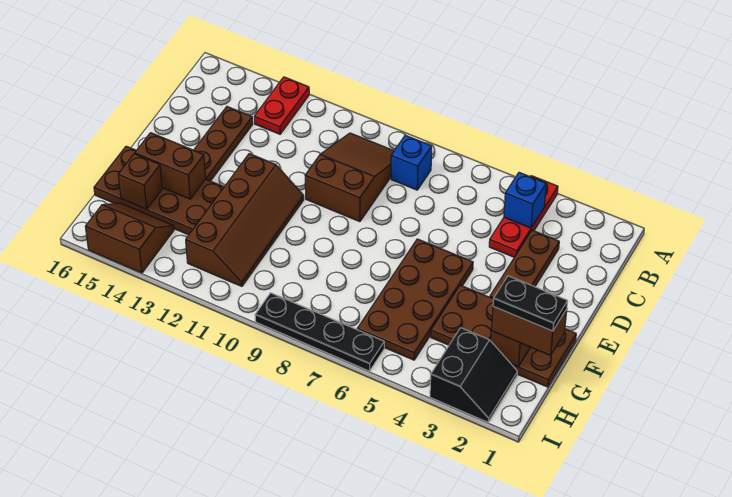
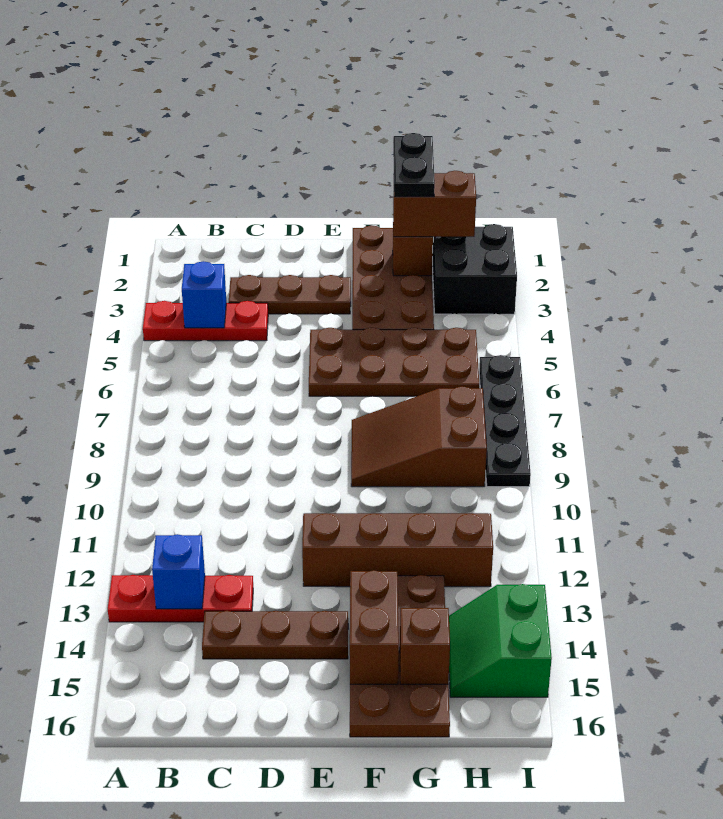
red 1x2 plate [254,77,309,134] -> red 1x3 plate [108,575,253,622]
blue 1x1 brick [391,135,432,190] -> blue 1x1 brick moved to [152,534,205,609]
brown 2x3 slope [305,133,394,222] -> brown 2x3 slope moved to [351,386,487,487]
brown 1x2 brick [492,307,567,356] -> brown 1x2 brick turned to [393,171,476,237]
black 2x2 slope [430,328,517,422] -> black 2x2 brick [433,224,517,314]
brown 2x2 slope [85,203,174,273] -> green 2x2 slope [449,584,552,697]

